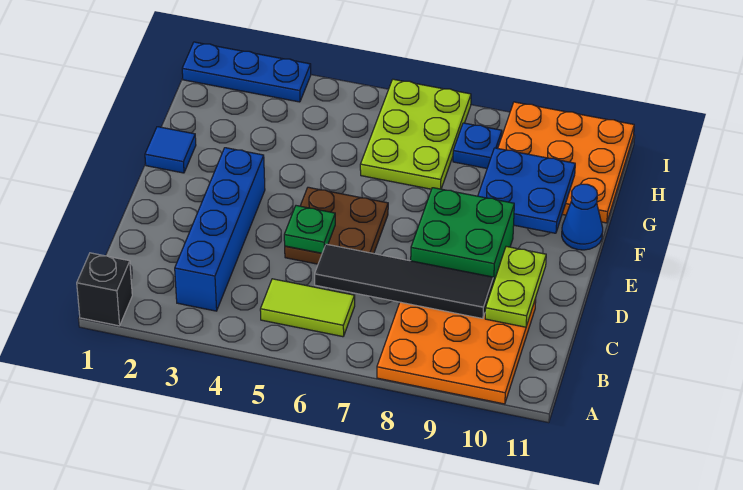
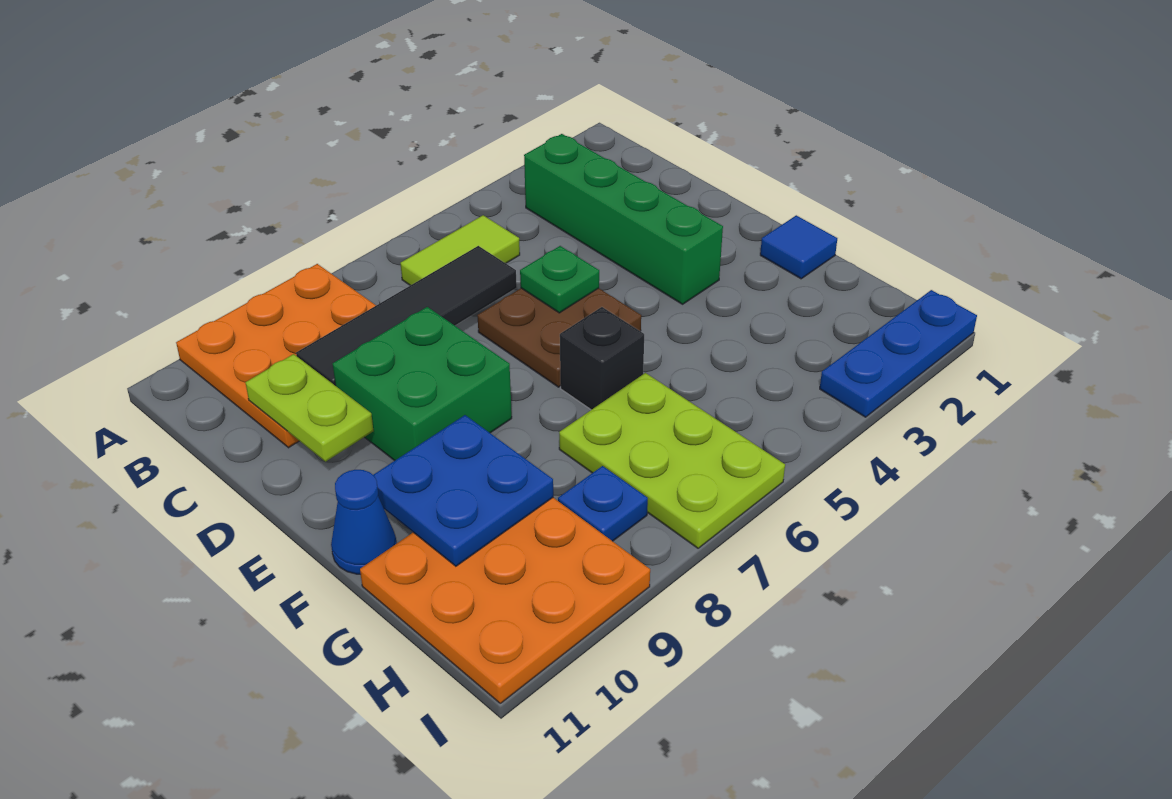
black 1x1 brick [77,253,132,326] -> black 1x1 brick moved to [560,307,644,410]
blue 1x4 brick [175,148,265,311] -> green 1x4 brick [524,134,723,304]

